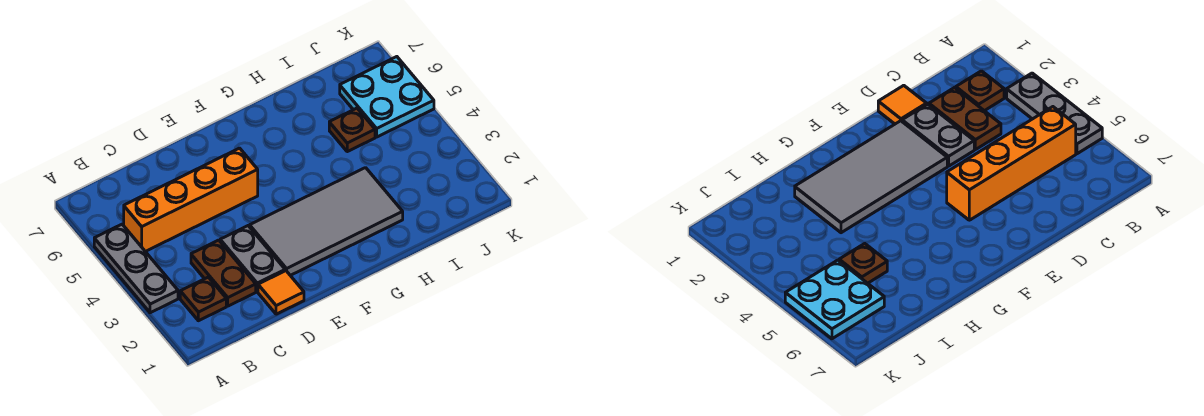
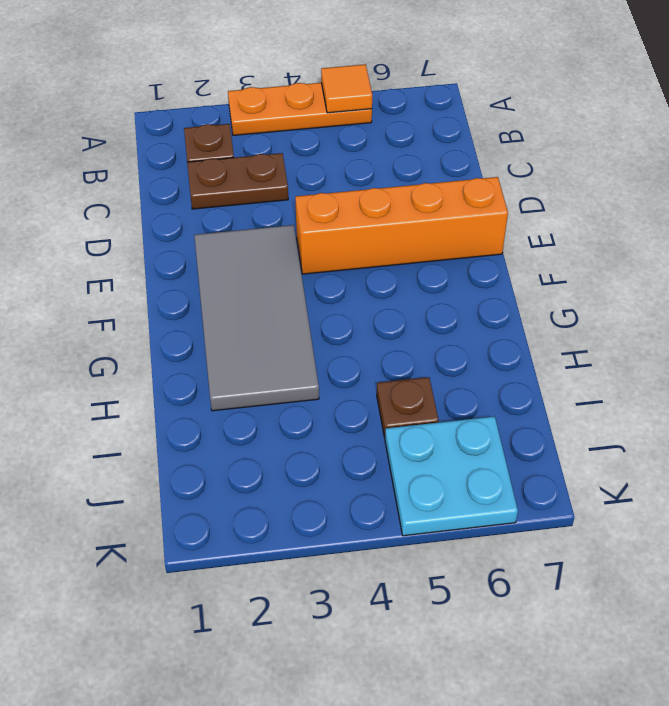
grey 1x3 plate [94,224,178,313] -> orange 1x3 plate [228,83,372,135]
orange 1x4 brick [124,148,258,252] -> orange 1x4 brick turned to [295,177,508,274]
orange 1x1 tile [258,271,304,314] -> orange 1x1 tile moved to [321,64,372,113]
grey 1x2 plate [220,226,285,292] -> none

